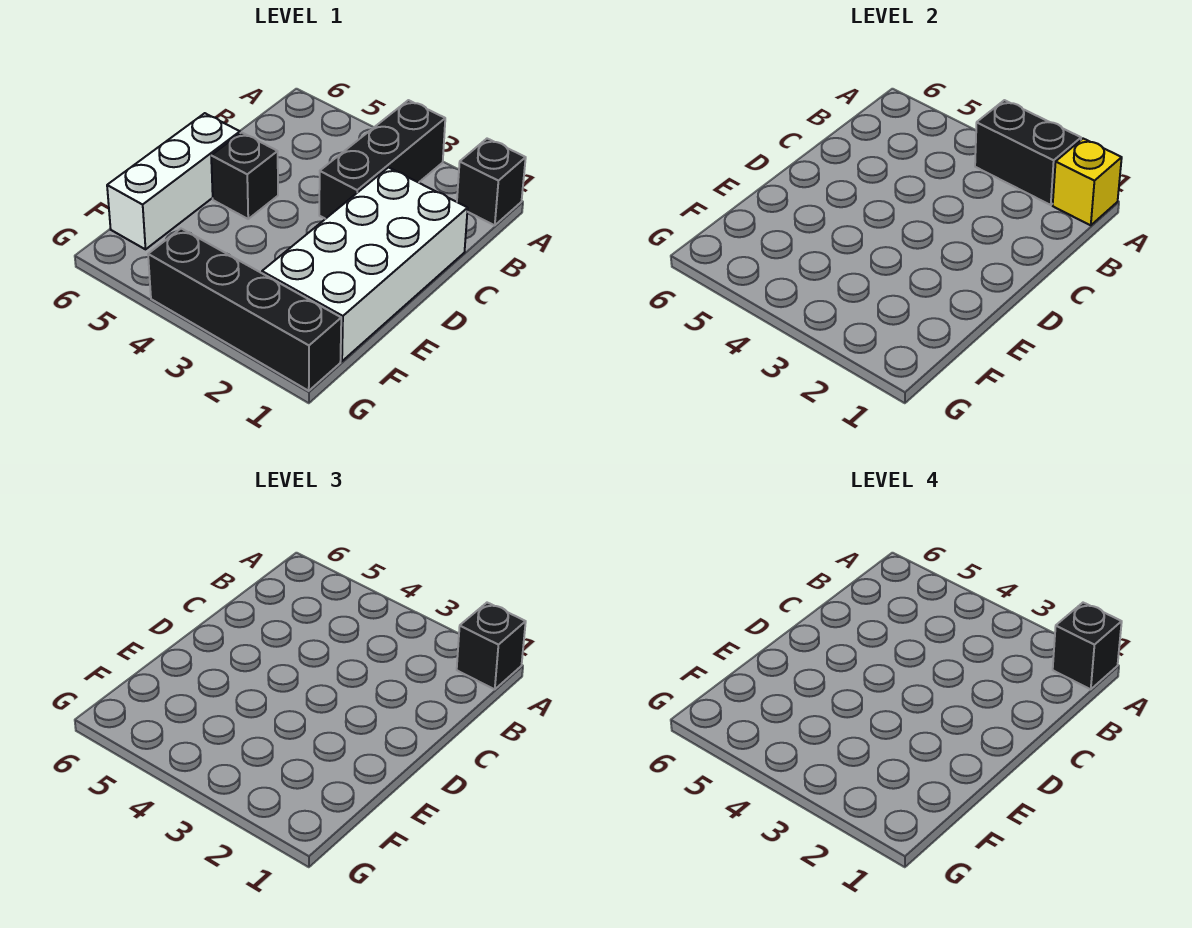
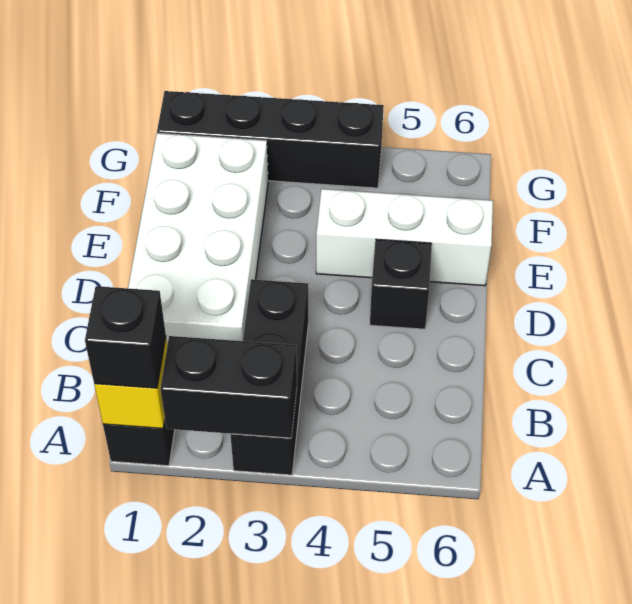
black 1x1 brick [1053,603,1122,689] -> none
white 1x3 brick [107,113,240,249] -> white 1x3 brick turned to [316,189,493,286]

